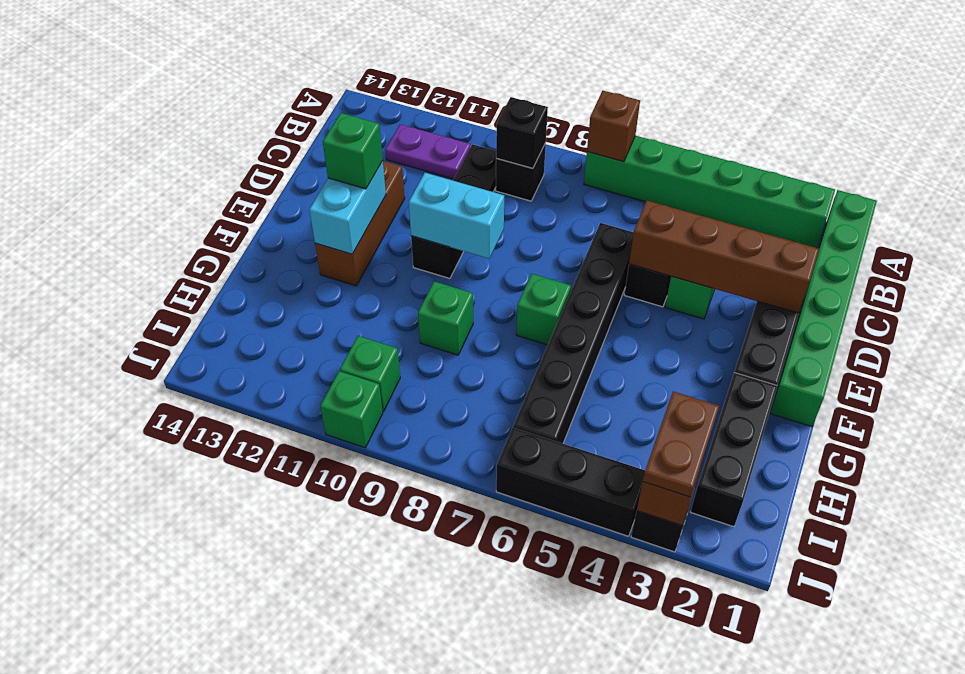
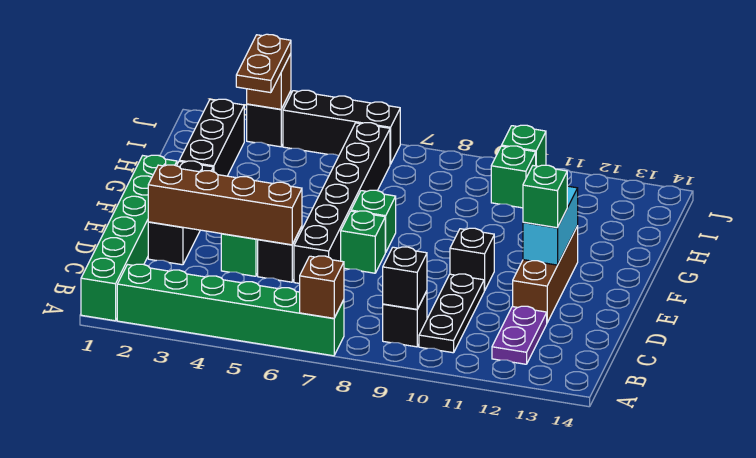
purple 1x2 plate [385,124,471,179] -> purple 1x2 plate turned to [492,306,547,364]
cyan 1x2 brick [409,173,504,259] -> none
green 1x1 brick [418,281,473,355] -> green 1x1 brick moved to [341,211,386,273]

